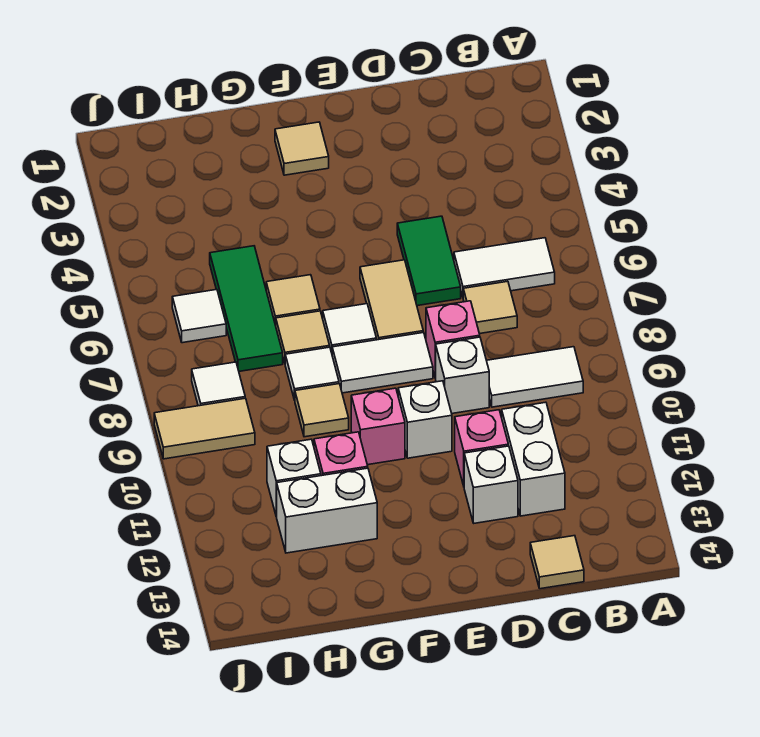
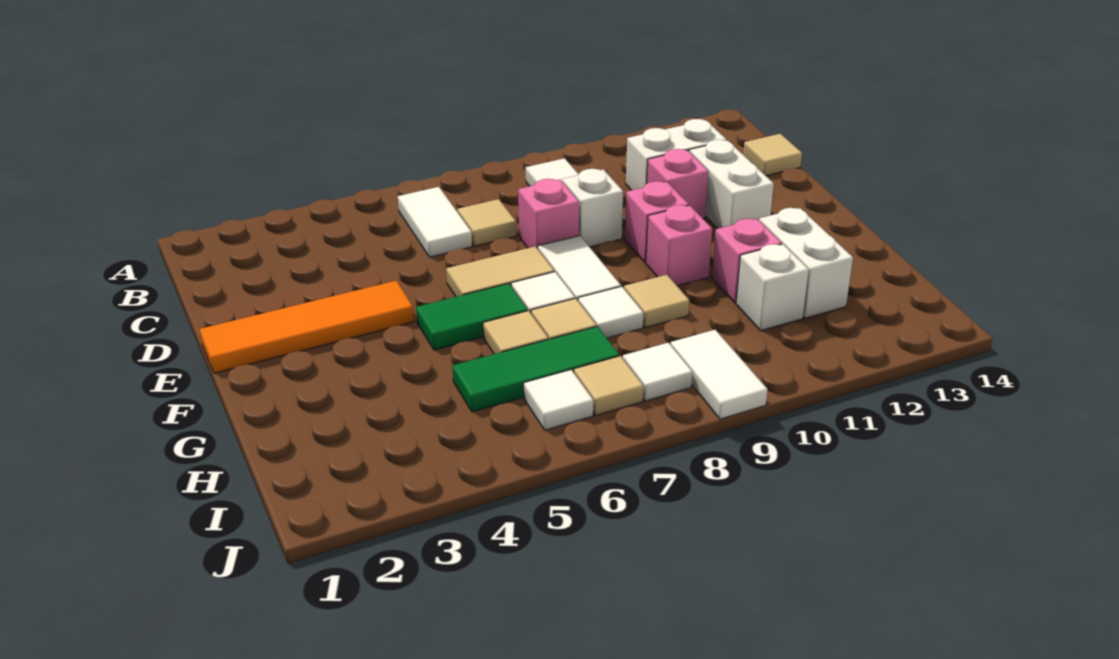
green 1x2 tile [397,216,461,306] -> green 1x2 tile moved to [416,283,528,350]
white 1x1 brick [464,446,518,523] -> white 1x2 brick [689,140,774,229]
none -> orange 1x4 tile [199,280,414,373]
white 1x1 brick [398,381,452,458] -> pink 1x1 brick [625,181,689,263]
tan 1x1 tile [275,122,329,175] -> tan 1x1 tile moved to [574,356,643,416]
tan 1x2 tile [154,398,255,459] -> white 1x2 tile [671,330,768,419]

